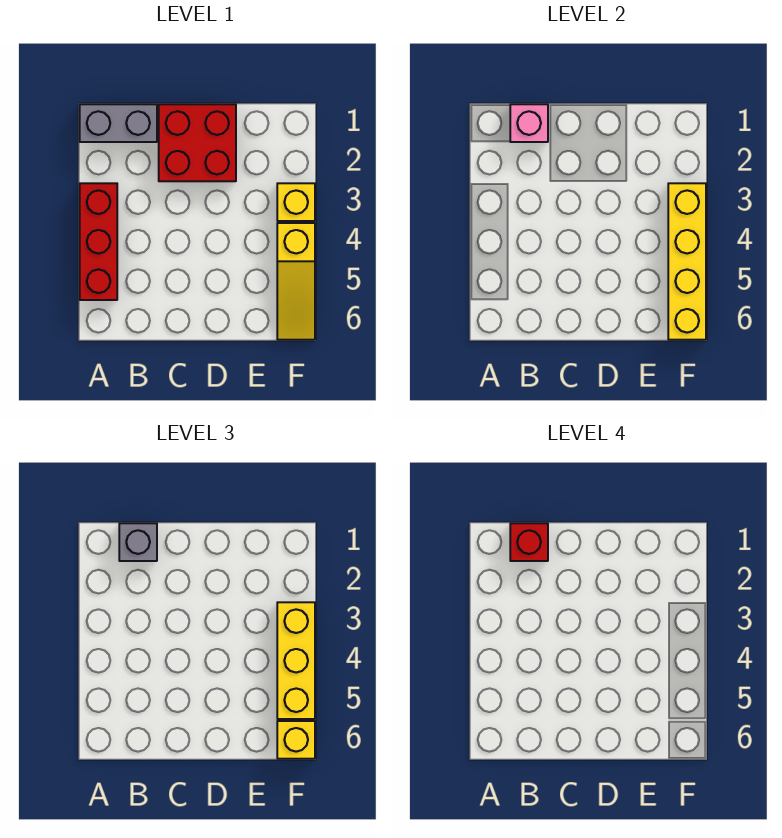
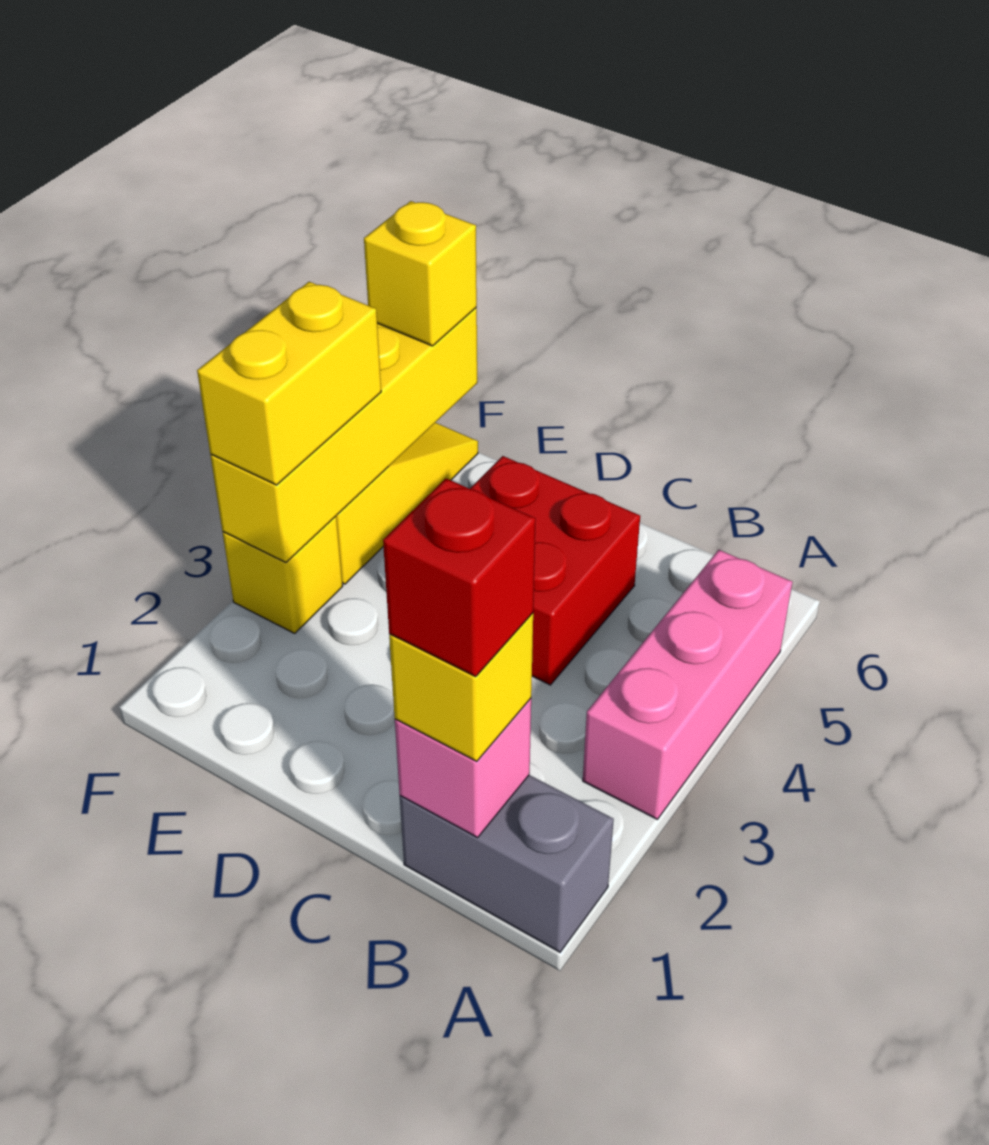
red 1x3 brick [80,183,117,300] -> pink 1x3 brick [583,550,792,819]
grey 1x1 brick [119,523,157,561] -> yellow 1x1 brick [389,613,533,761]
red 2x2 brick [159,104,236,181] -> red 2x2 brick moved to [470,456,640,685]
yellow 1x3 brick [277,602,315,719] -> yellow 1x2 brick [197,282,381,485]

